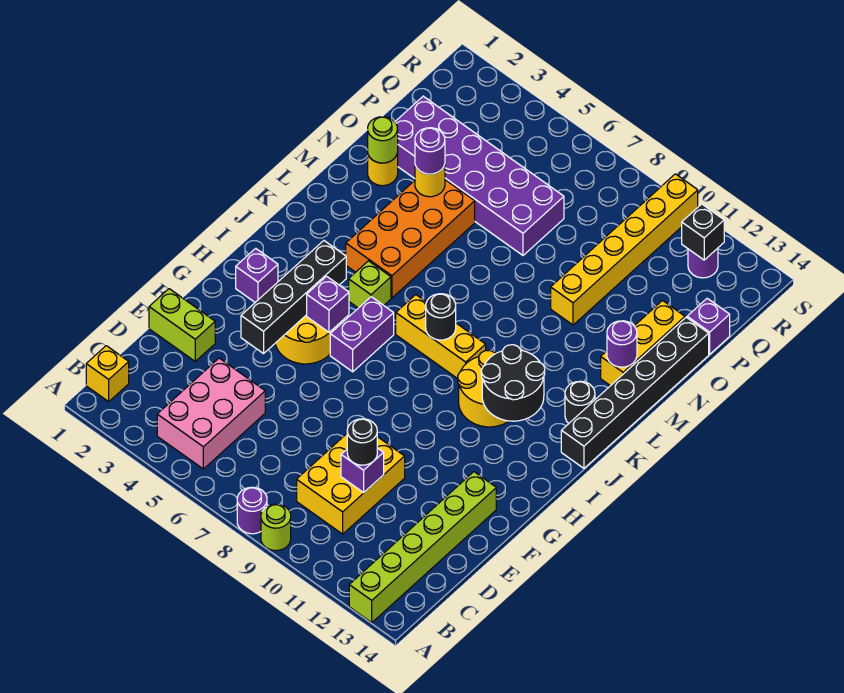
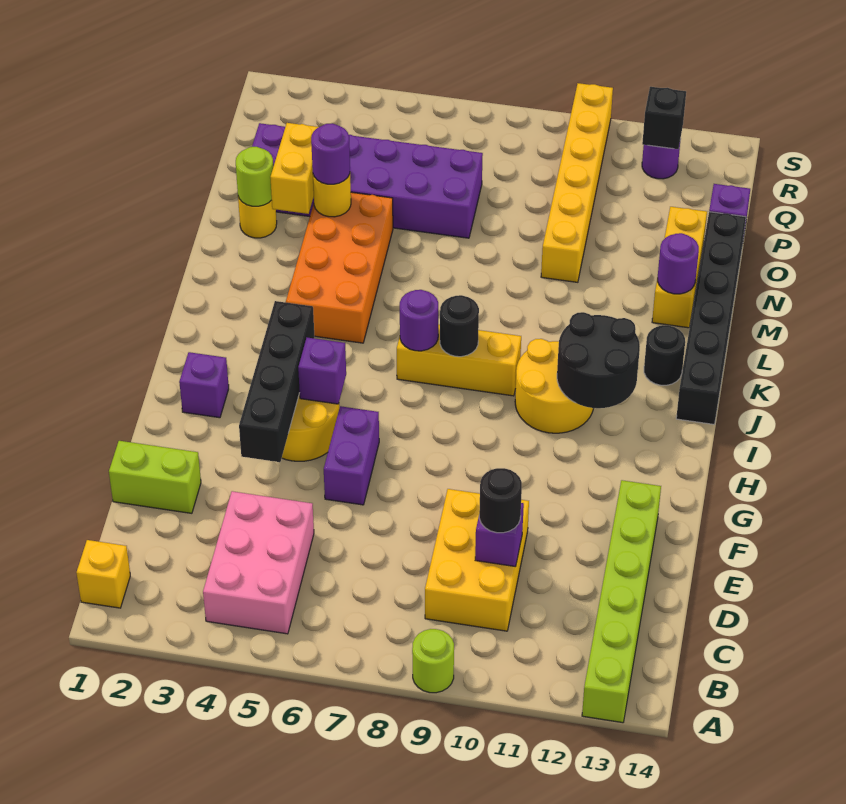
purple 1x1 round brick [237,487,267,534] -> purple 1x1 round brick moved to [400,290,438,351]
purple 1x2 brick [330,297,394,372] -> purple 1x2 brick moved to [324,406,379,505]
lime 1x1 brick [349,261,391,308] -> none
none -> yellow 1x2 brick [270,123,318,214]

